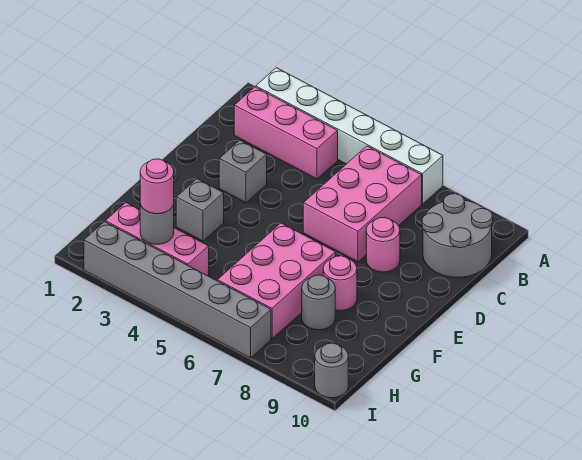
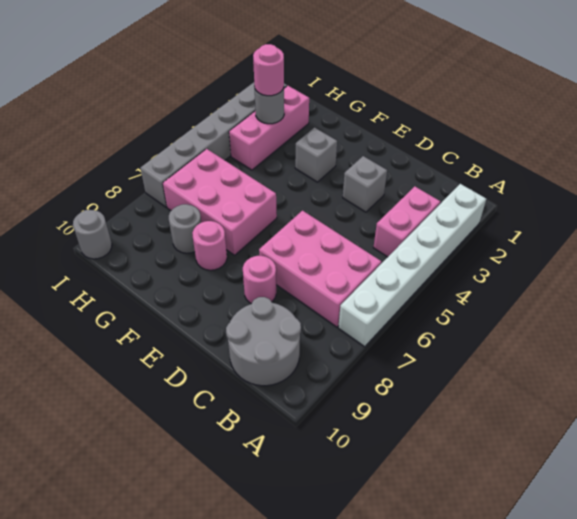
pink 1x3 brick [234,87,338,179] -> pink 1x2 brick [373,186,440,257]

